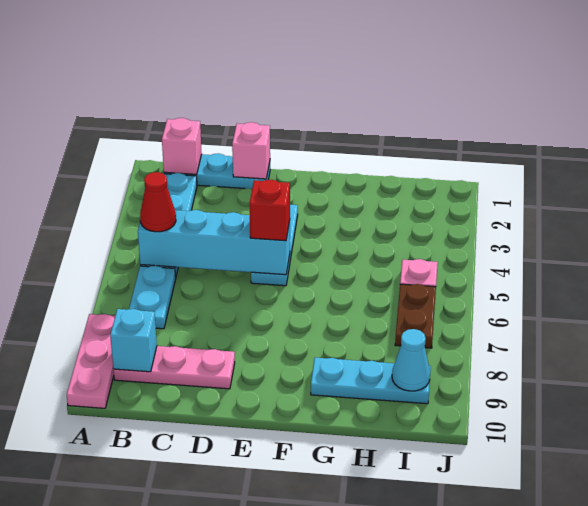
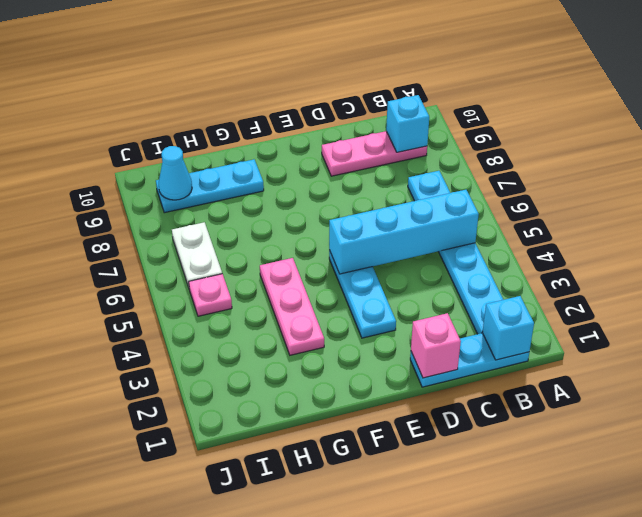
pink 1x3 plate [67,314,115,408] -> pink 1x3 plate moved to [260,258,324,355]
pink 1x1 brick [162,118,202,174] -> cyan 1x1 brick [482,296,534,360]
red 1x1 cone [140,172,176,232] -> none
red 1x1 brick [249,180,290,241] -> none
brown 1x2 plate [395,284,436,348] -> white 1x2 plate [172,222,222,287]

